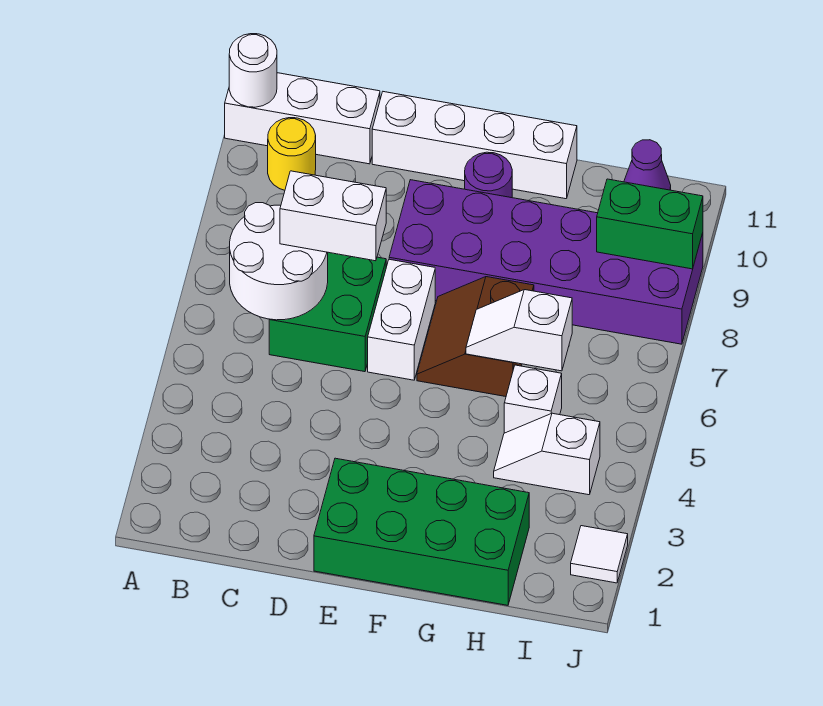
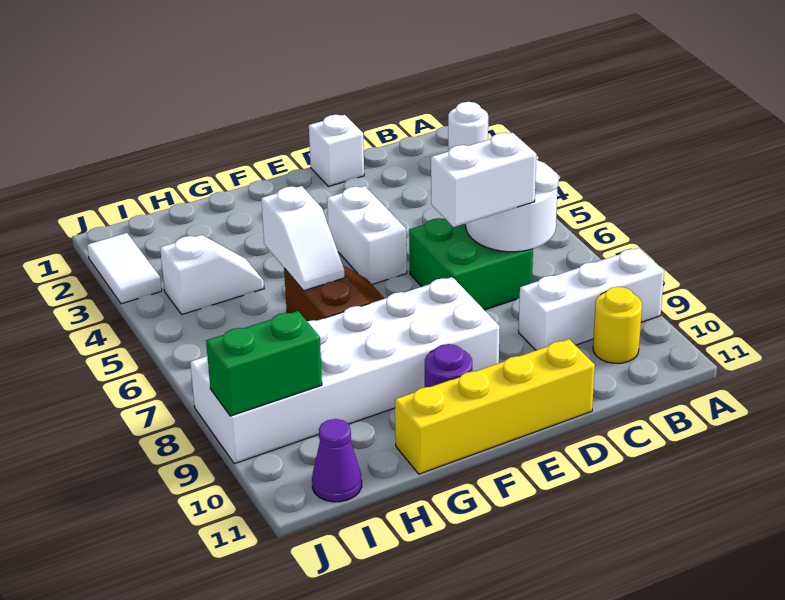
white 1x3 brick [225,73,380,164] -> white 1x3 brick moved to [519,248,664,350]
white 1x1 round brick [229,34,277,107] -> white 1x1 round brick moved to [448,102,488,151]
white 1x4 brick [372,92,577,199] -> yellow 1x4 brick [395,339,595,474]
green 2x4 brick [314,458,529,605] -> none
white 1x2 brick [368,259,435,380] -> white 1x2 brick moved to [327,186,407,284]
purple 2x6 brick [389,180,703,344] -> white 2x6 brick [190,277,500,464]
white 1x2 slope [466,290,572,371] -> white 1x2 slope turned to [261,186,345,291]
white 1x1 brick [504,365,562,433] -> white 1x1 brick moved to [309,115,364,186]
white 1x1 tile [571,526,628,583] -> white 1x2 tile [87,233,162,304]

